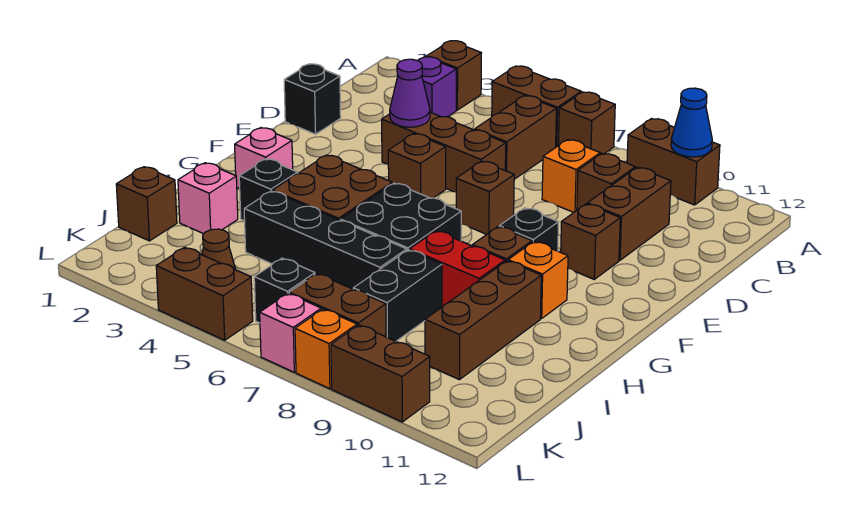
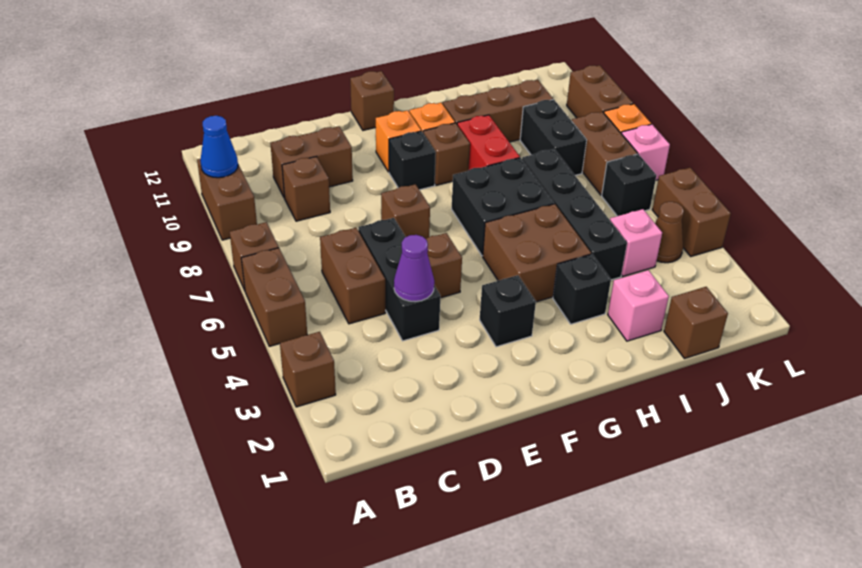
purple 1x1 brick [418,57,456,117] -> none
brown 1x2 brick [475,96,556,179] -> brown 1x2 brick turned to [320,228,385,324]
orange 1x1 brick [542,140,600,212] -> orange 1x1 brick moved to [376,110,421,172]
black 1x1 brick [284,64,341,134] -> black 1x1 brick moved to [480,275,536,347]
brown 1x3 brick [382,112,506,192] -> black 1x3 brick [358,218,440,341]
brown 1x1 brick [561,204,620,279] -> brown 1x1 brick moved to [350,71,394,130]
pink 1x1 brick [235,128,293,189] -> pink 1x1 brick moved to [610,209,662,276]
black 1x2 brick [353,250,442,341] -> black 1x2 brick turned to [520,99,587,175]

